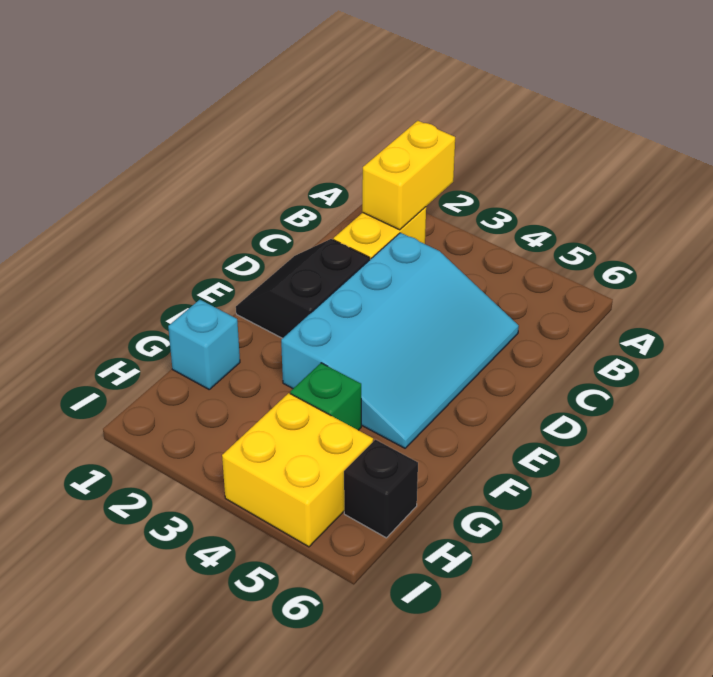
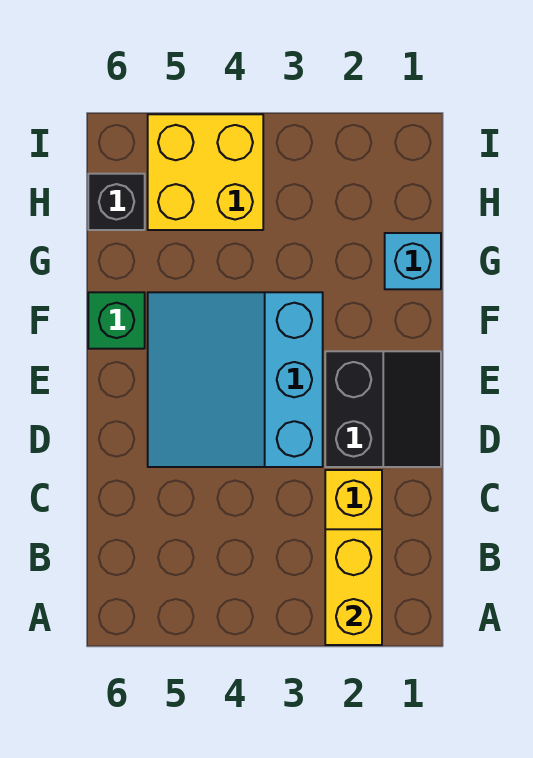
cyan 3x4 slope [281,233,519,448] -> cyan 3x3 slope [148,292,323,467]
green 1x1 brick [290,363,361,430] -> green 1x1 brick moved to [88,292,145,349]

